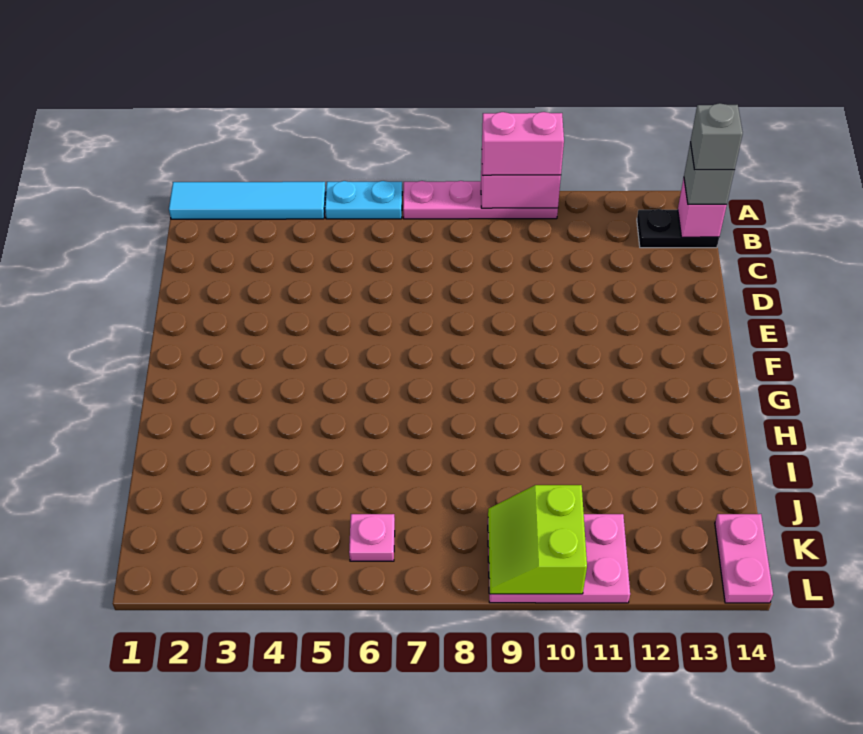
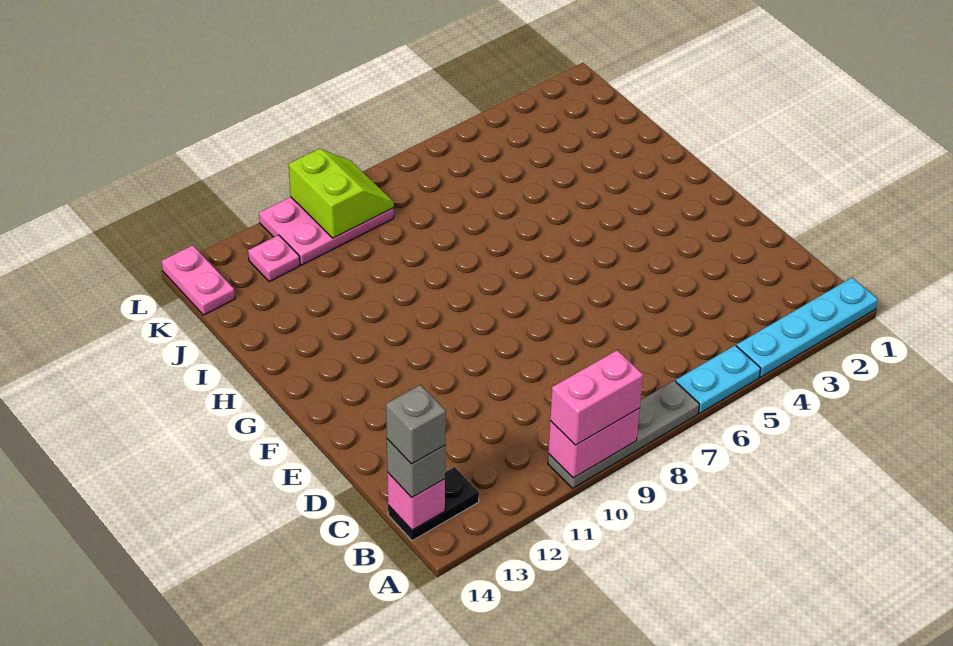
cyan 1x4 tile [169,182,326,219] -> cyan 1x4 plate [737,278,878,377]
pink 1x4 plate [403,181,558,219] -> grey 1x4 plate [548,381,699,488]
pink 1x1 plate [349,514,395,561] -> pink 1x1 plate moved to [248,235,300,282]

